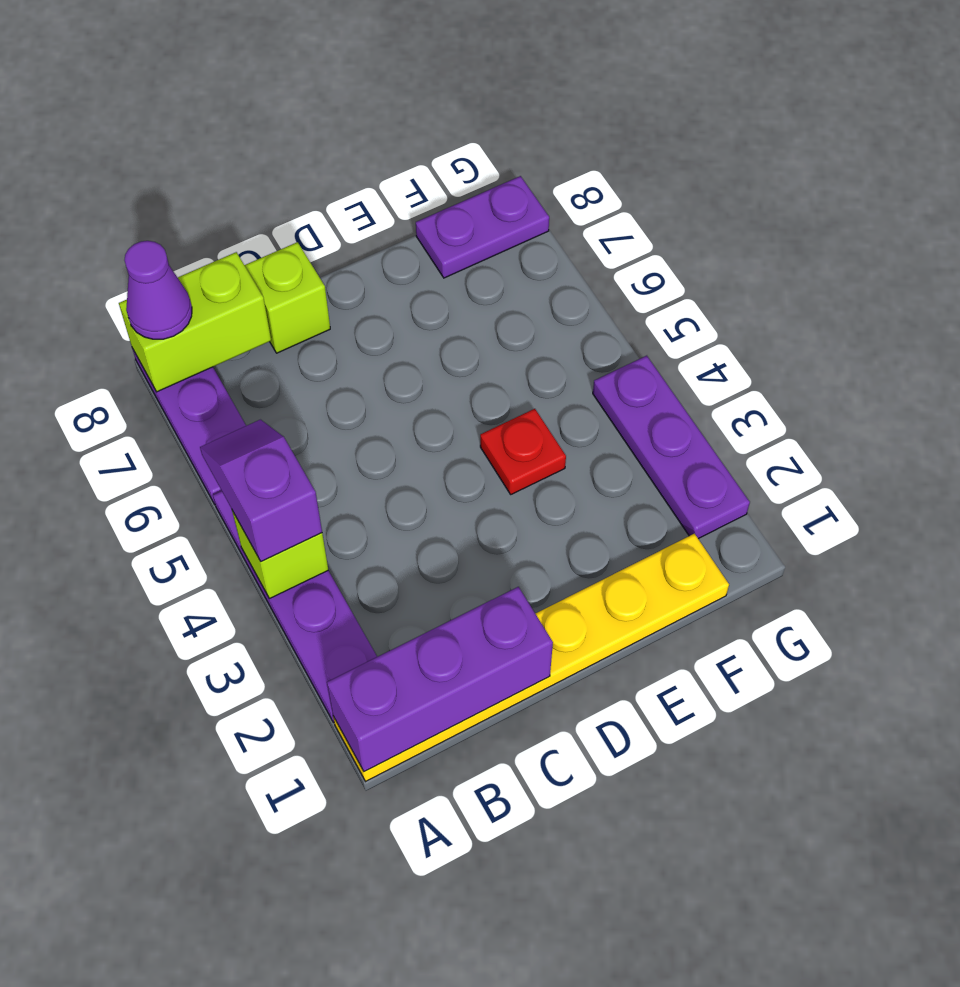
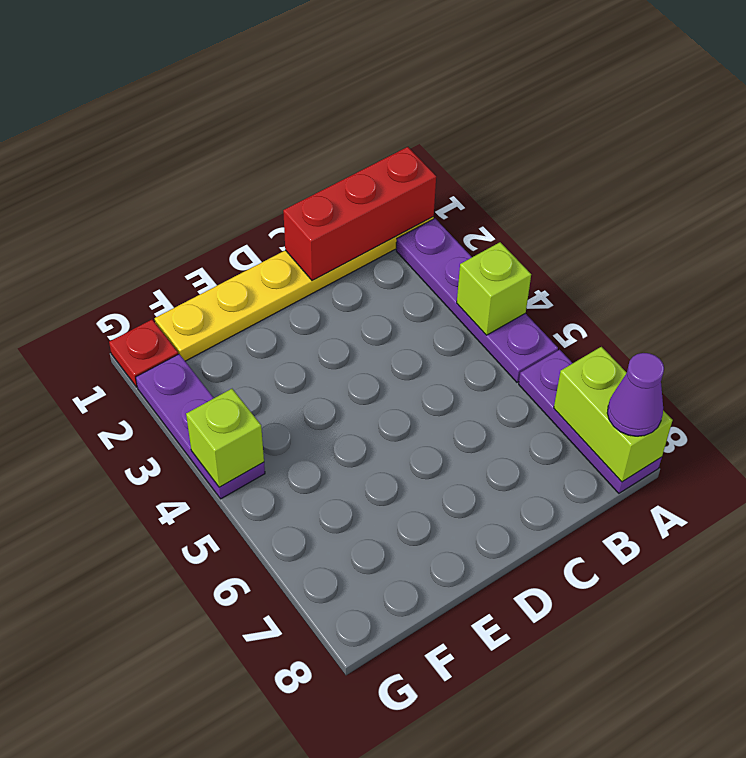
purple 1x3 brick [327,587,553,772] -> red 1x3 brick [283,147,436,280]
purple 1x2 slope [200,420,322,561] -> none
lime 1x2 brick [119,252,271,392] -> lime 1x2 brick turned to [554,347,673,482]
lime 1x1 brick [245,242,330,353] -> lime 1x1 brick moved to [186,389,264,487]
red 1x1 plate [480,409,566,494] -> red 1x1 plate moved to [109,320,178,387]
purple 1x2 plate [416,176,549,278] -> none

